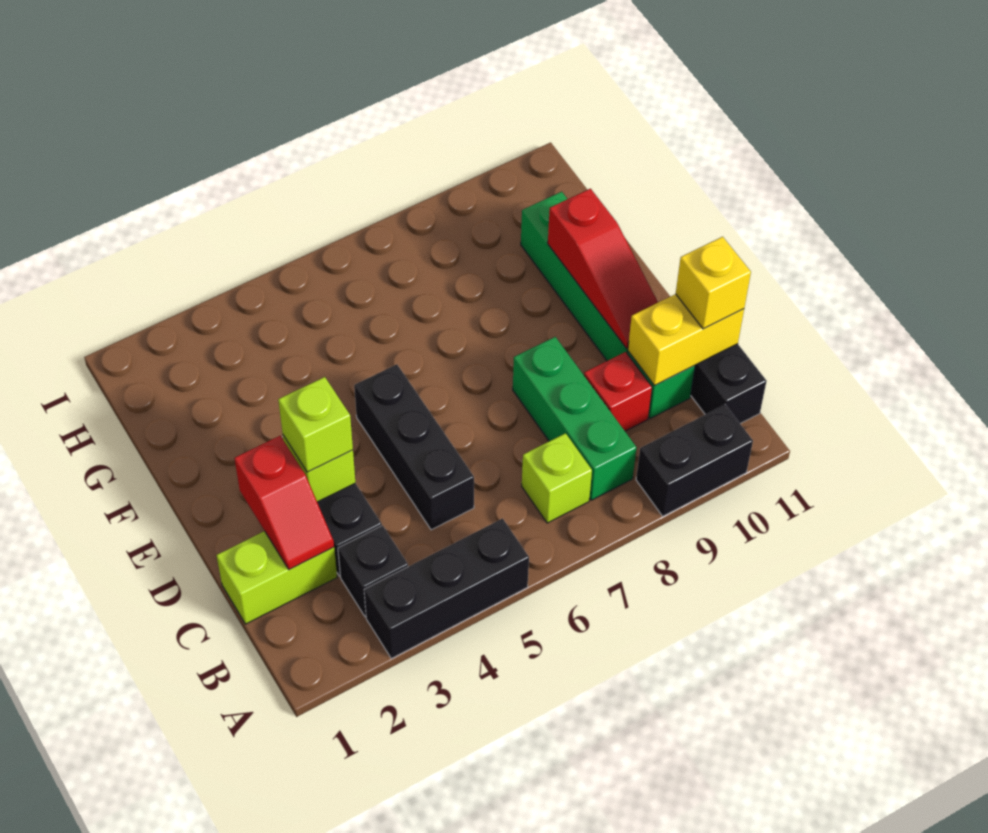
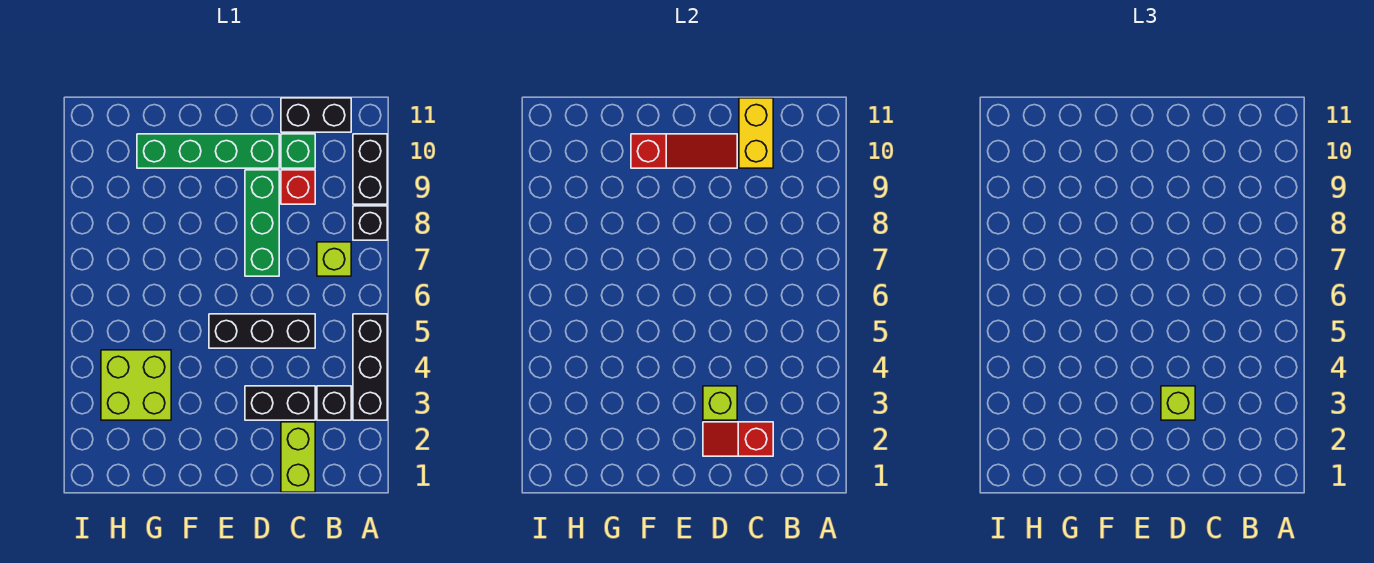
none -> black 1x1 brick [353,206,387,240]
green 1x3 brick [513,337,637,500] -> green 1x3 brick turned to [245,170,279,276]
red 1x2 slope [235,436,334,570] -> red 1x2 slope turned to [703,422,773,456]
yellow 1x1 brick [676,237,751,329] -> none
none -> lime 2x2 brick [101,350,171,420]

